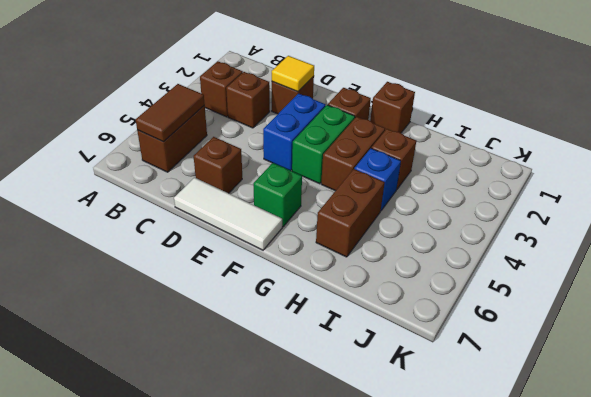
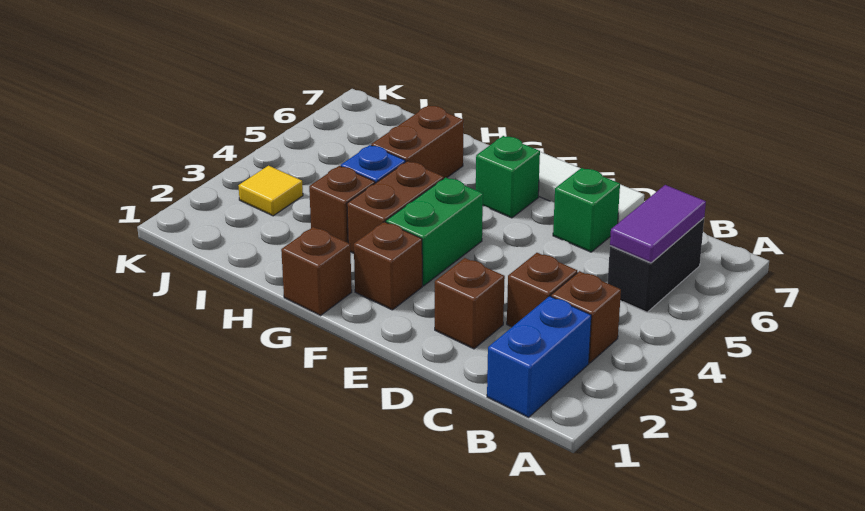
brown 1x2 brick [137,106,207,172] -> black 1x2 brick [608,218,704,312]
brown 1x2 tile [136,84,205,141] -> purple 1x2 tile [610,185,706,263]
yellow 1x1 tile [272,56,314,92] -> yellow 1x1 tile moved to [238,166,303,216]
brown 1x1 brick [194,137,242,193] -> green 1x1 brick [553,168,620,252]
blue 1x2 brick [263,94,326,170] -> blue 1x2 brick moved to [487,296,591,417]

